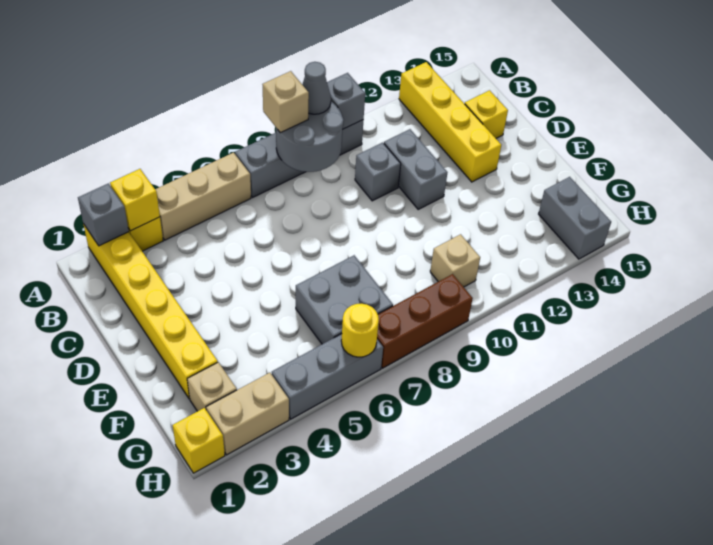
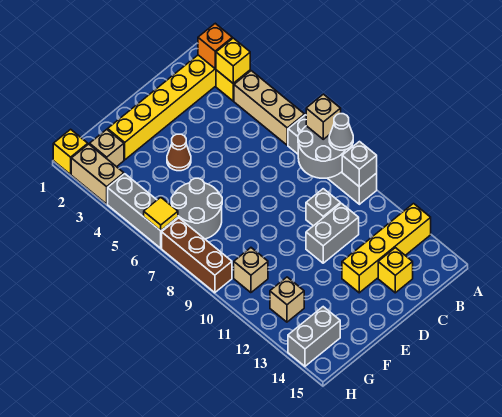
grey 1x1 brick [78,183,129,246] -> orange 1x1 brick [198,23,232,69]
none -> brown 1x1 cone [167,134,191,171]
grey 2x2 brick [296,255,393,344] -> grey 2x2 round brick [171,178,222,239]
none -> tan 1x1 brick [270,277,304,322]
yellow 1x1 round brick [341,304,379,357] -> yellow 1x1 tile [144,197,178,231]

